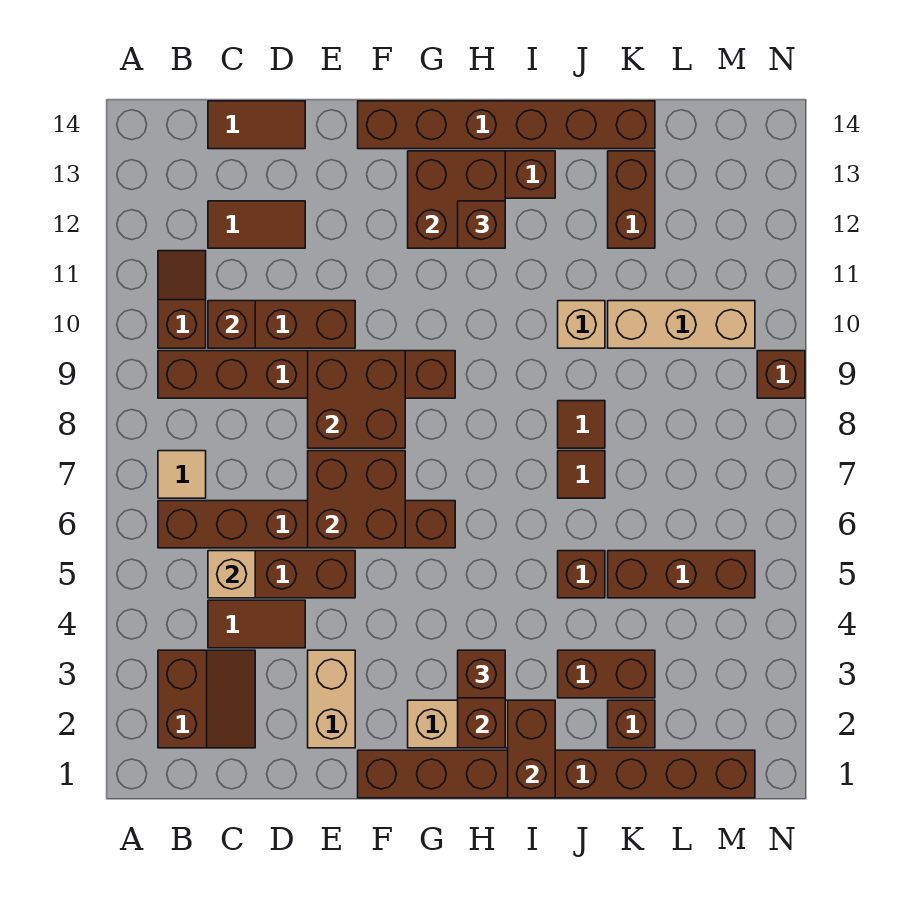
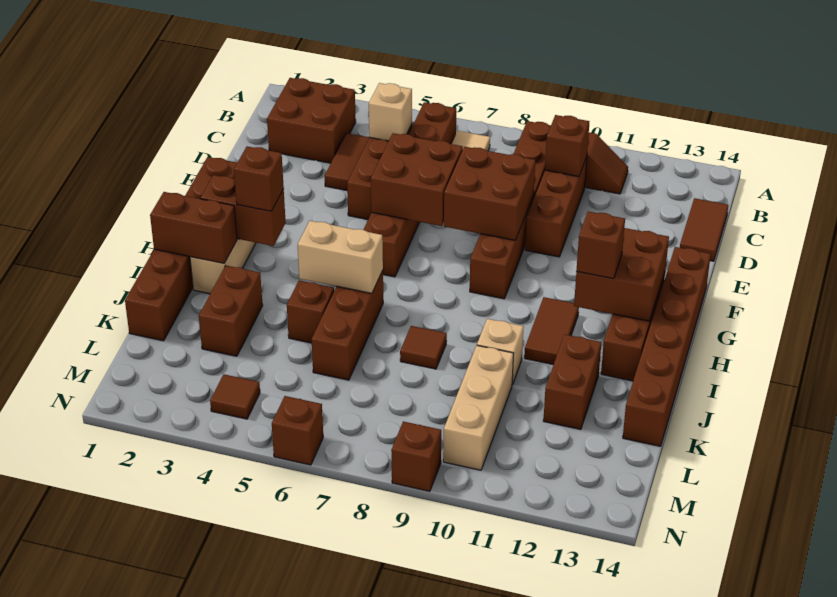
brown 2x2 slope [158,650,255,748] -> brown 2x2 brick [267,78,356,163]
brown 1x2 tile [208,201,305,248] -> brown 1x2 tile moved to [524,297,579,365]
tan 1x2 brick [308,650,355,748] -> tan 1x2 brick moved to [298,221,383,293]
brown 1x8 brick [358,750,755,798] -> brown 1x6 brick [125,157,237,341]
brown 1x1 tile [558,451,605,498] -> brown 1x1 tile moved to [210,374,260,419]
brown 1x1 brick [608,700,655,748] -> brown 1x1 brick moved to [272,396,323,465]
brown 1x3 brick [608,551,755,598] -> brown 1x3 brick moved to [312,270,383,380]
brown 1x2 brick [608,151,655,248] -> brown 1x2 brick turned to [543,334,601,429]

